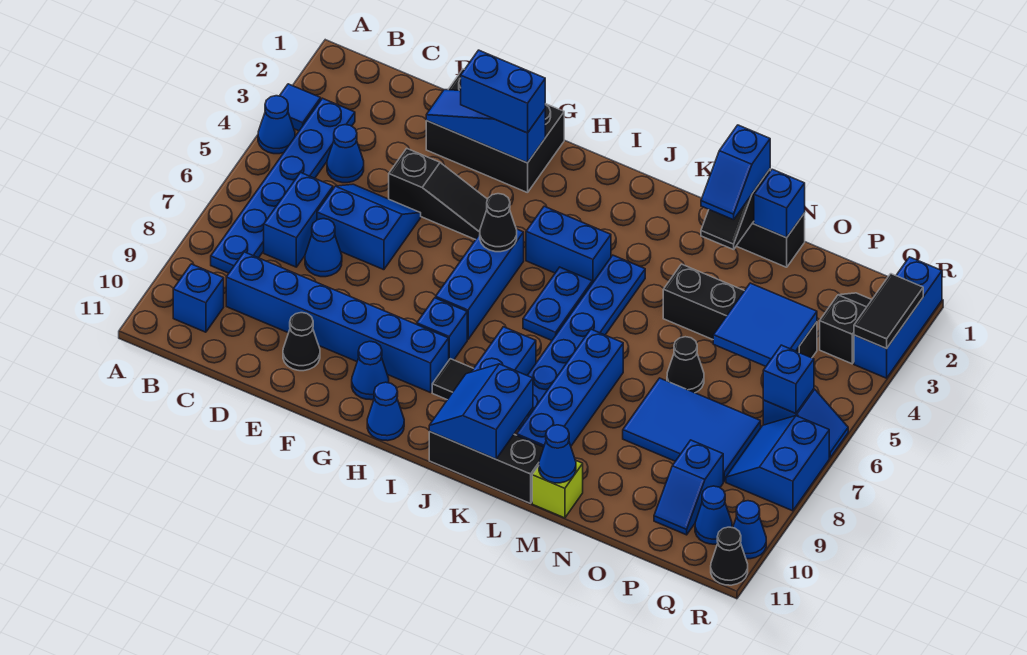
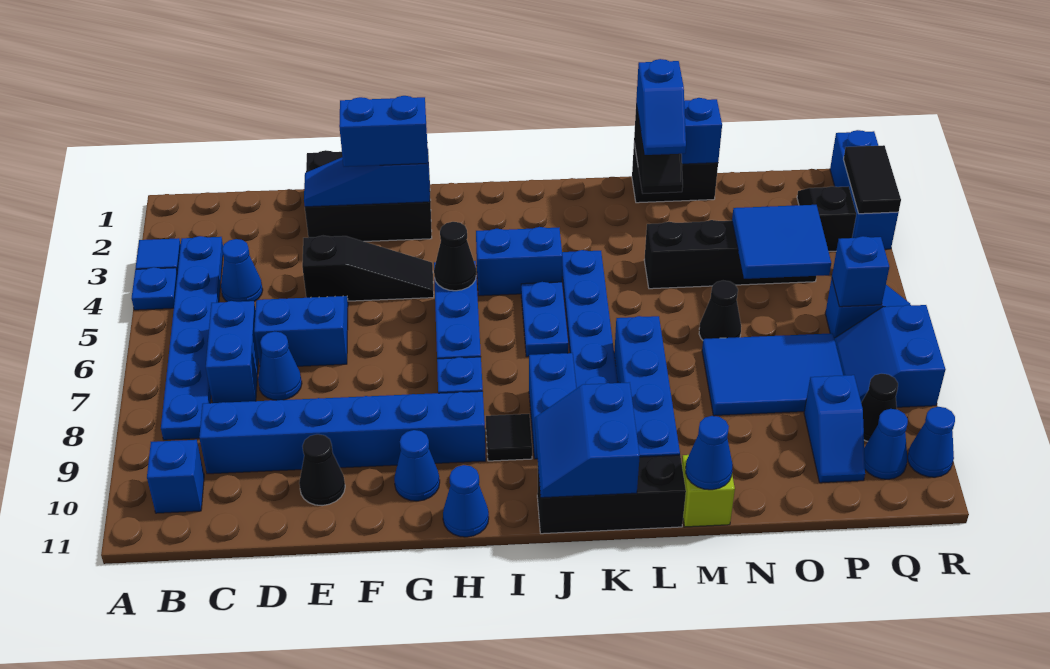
blue 1x1 cone [258,96,295,154] -> blue 1x1 plate [132,267,177,310]
black 1x1 cone [711,527,748,585] -> black 1x1 cone moved to [861,374,898,441]

